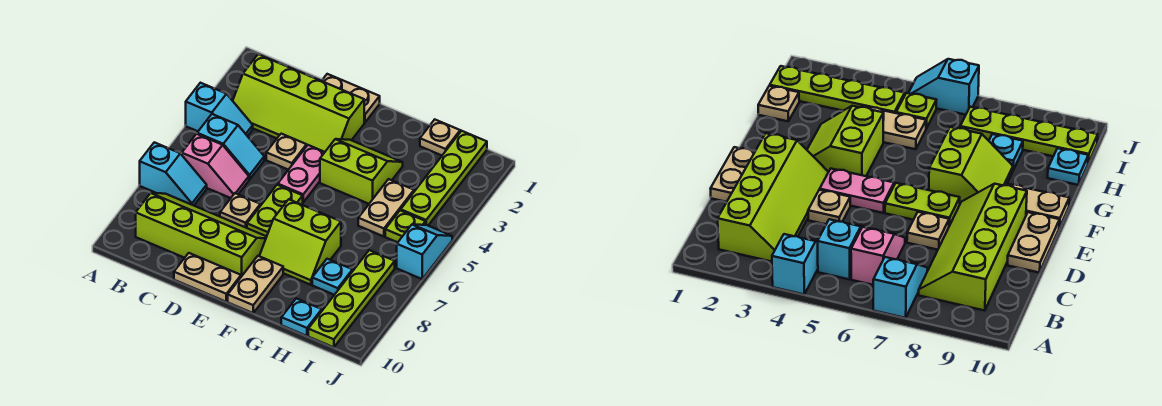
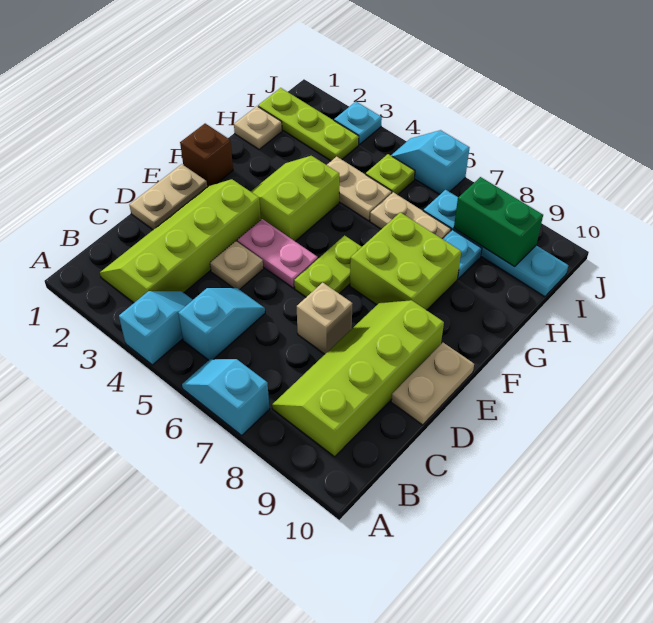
cyan 1x2 slope [140,142,207,205] -> cyan 1x2 slope turned to [182,359,270,435]
lime 2x4 slope [233,54,364,152] -> lime 2x4 slope turned to [100,179,261,303]
pink 1x2 slope [182,134,249,198] -> none
tan 1x1 plate [220,193,260,228] -> tan 1x1 brick [297,282,353,354]
lime 1x2 plate [247,185,303,236] -> lime 1x2 plate turned to [294,235,361,297]
none -> brown 1x1 brick [180,124,233,187]
lime 2x2 slope [260,199,341,285] -> lime 2x2 brick [350,212,461,310]
tan 1x2 plate [228,256,283,313] -> tan 1x2 plate moved to [370,192,451,239]
cyan 1x1 plate [281,298,322,336] -> cyan 1x1 plate moved to [334,102,382,145]
lime 1x4 plate [401,131,487,225] -> lime 1x3 plate [258,88,359,161]
lime 1x4 plate [308,250,395,347] -> cyan 1x4 plate [424,190,568,297]
none -> green 1x2 brick [454,177,543,267]

